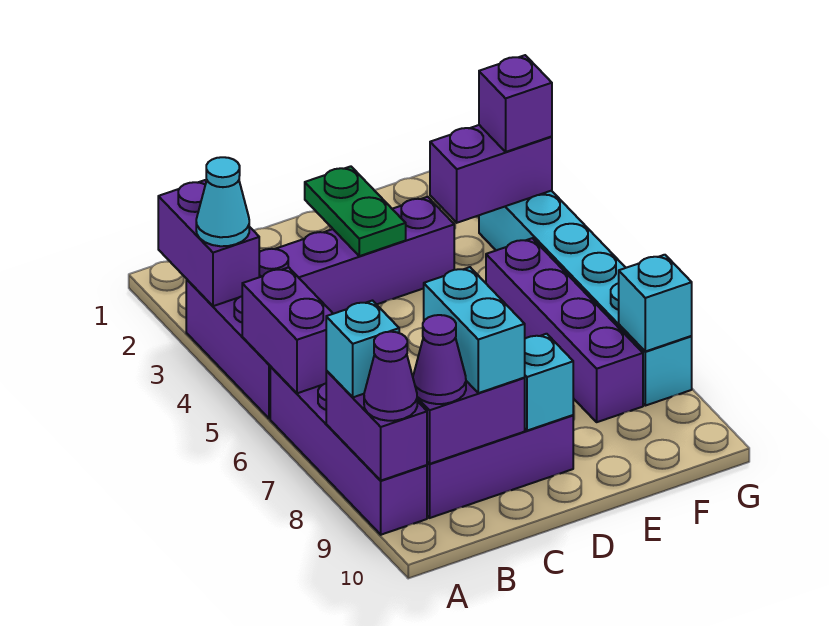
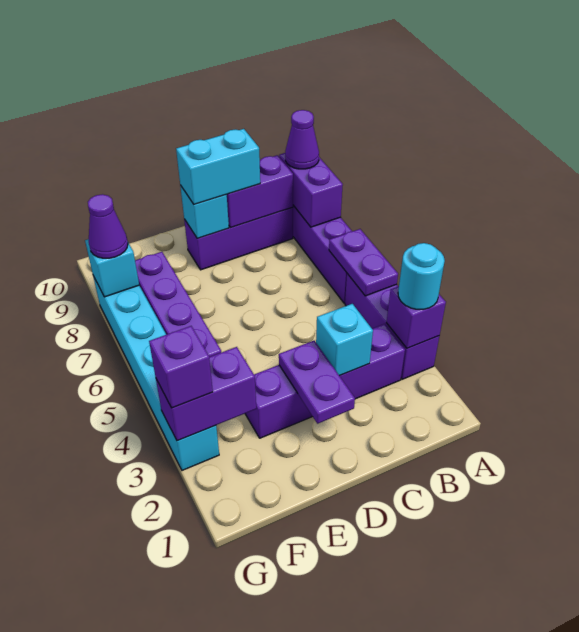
purple 1x2 brick [158,180,259,306] -> purple 1x1 brick [386,286,446,348]
cyan 1x1 cone [196,157,249,246] -> cyan 1x1 round brick [398,243,445,309]
purple 1x2 brick [242,267,333,393] -> purple 1x2 plate [329,229,398,296]
cyan 1x1 brick [326,301,399,397] -> cyan 1x1 brick moved to [316,304,373,376]
purple 1x1 cone [413,315,466,404] -> purple 1x1 cone moved to [88,194,128,258]
cyan 1x2 brick [424,267,525,393] -> cyan 1x2 brick turned to [176,129,260,204]
green 1x2 plate [305,166,406,256] -> purple 1x2 plate [279,341,355,424]

